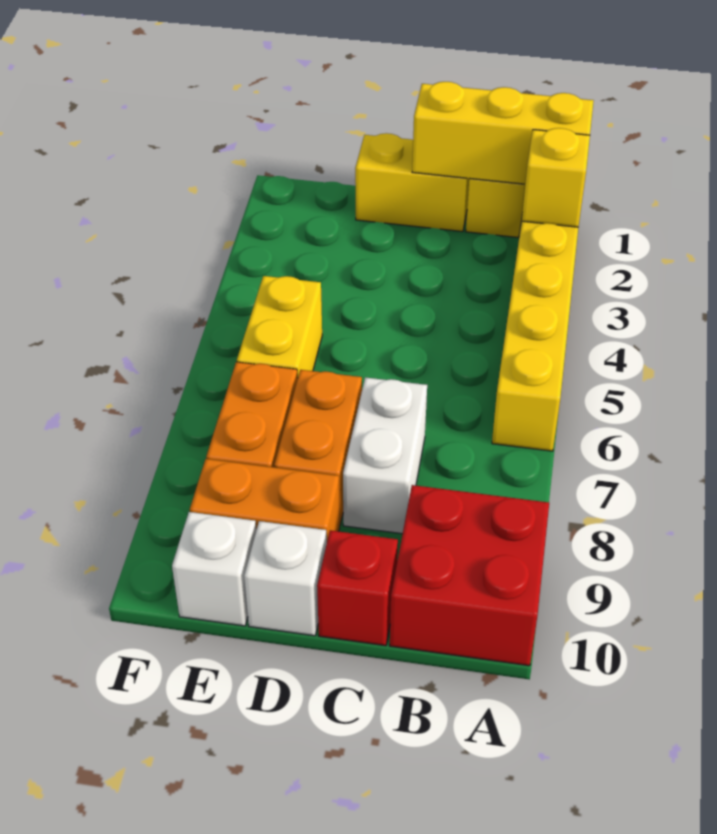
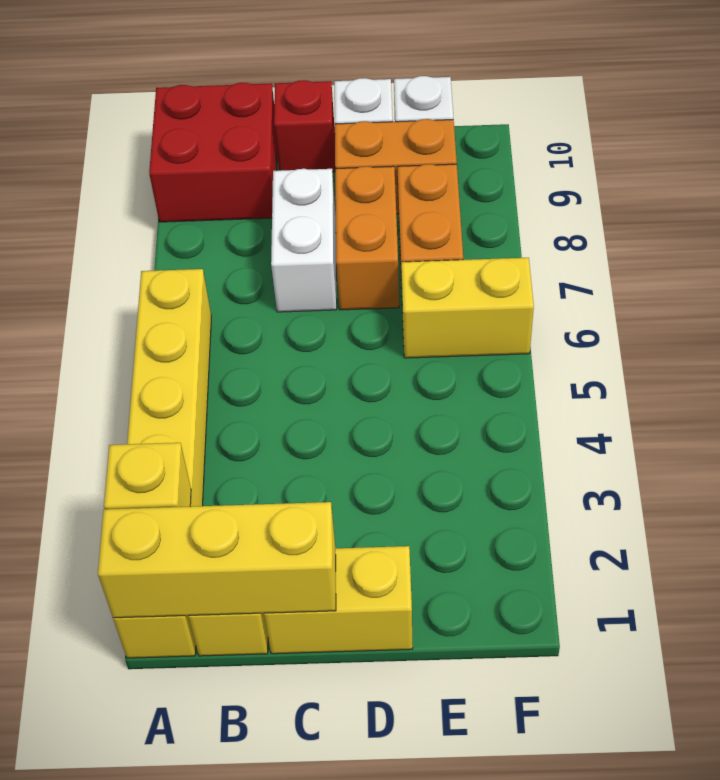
yellow 1x2 brick [237,276,322,378] -> yellow 1x2 brick turned to [401,258,534,358]

